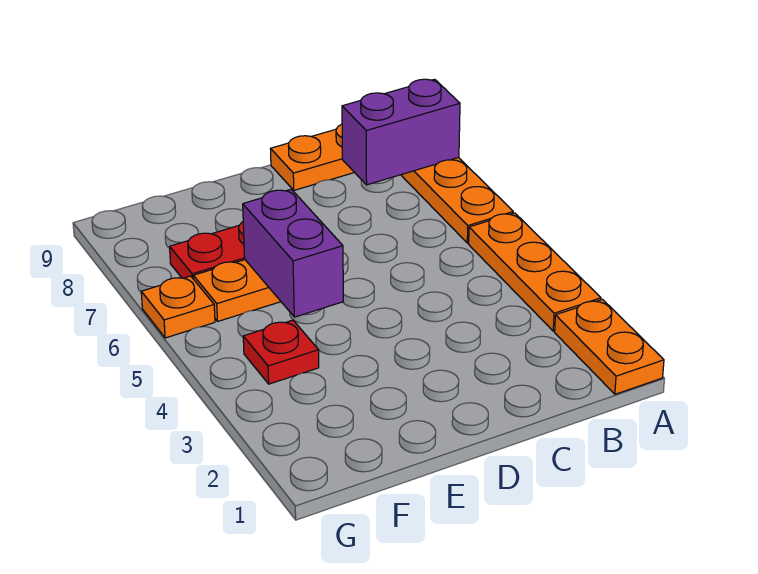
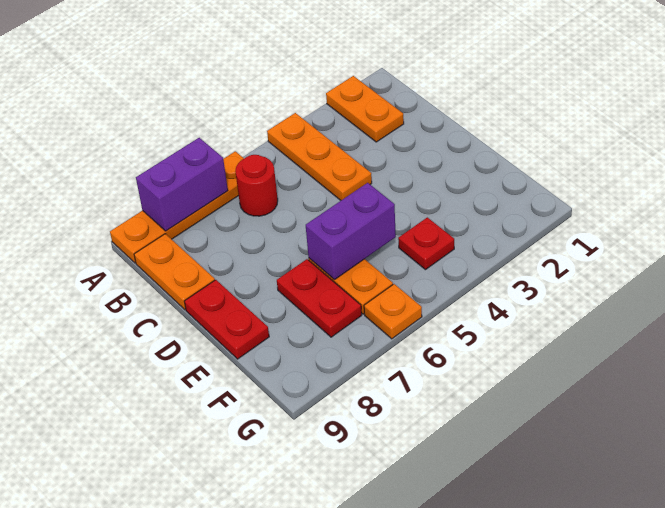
orange 1x2 plate [555,299,664,394] -> orange 1x2 plate turned to [326,76,404,142]
orange 1x3 plate [469,213,601,331] -> orange 1x3 plate turned to [267,113,372,200]
purple 1x2 brick [342,79,460,185] -> purple 1x2 brick turned to [136,138,228,231]
none -> red 1x1 round brick [235,155,278,216]
none -> red 1x2 plate [184,280,269,359]

